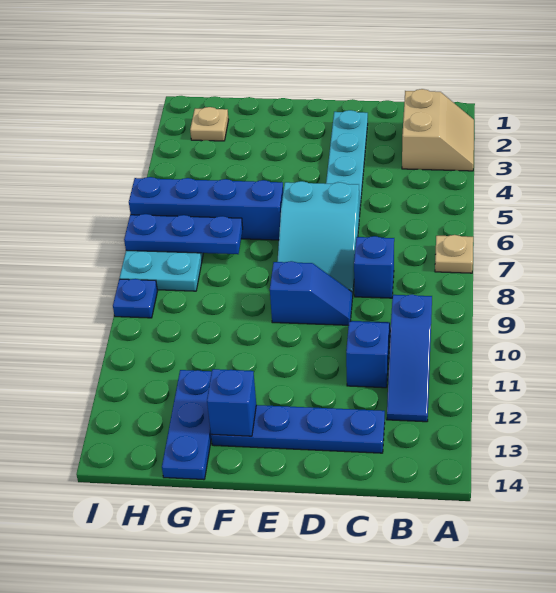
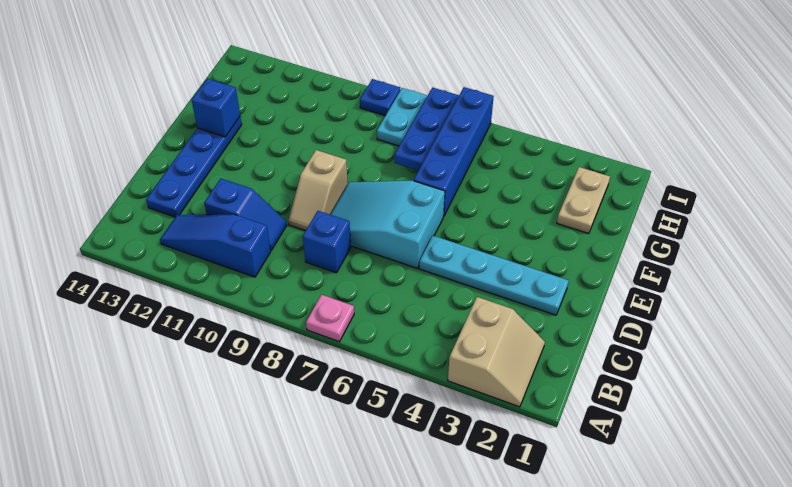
tan 2x2 slope [402,89,474,171] -> tan 2x2 slope turned to [448,297,545,407]
tan 1x1 plate [435,235,473,273] -> pink 1x1 plate [306,295,354,342]
blue 1x2 slope [270,261,353,325] -> tan 1x2 slope [288,150,348,231]
blue 1x3 plate [162,370,212,480] -> none
tan 1x1 plate [190,107,229,141] -> tan 1x2 plate [557,167,610,234]

